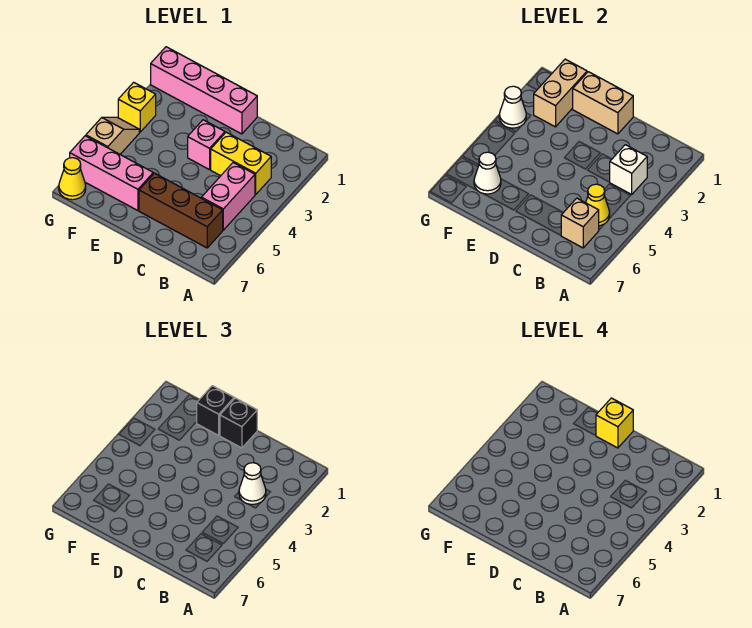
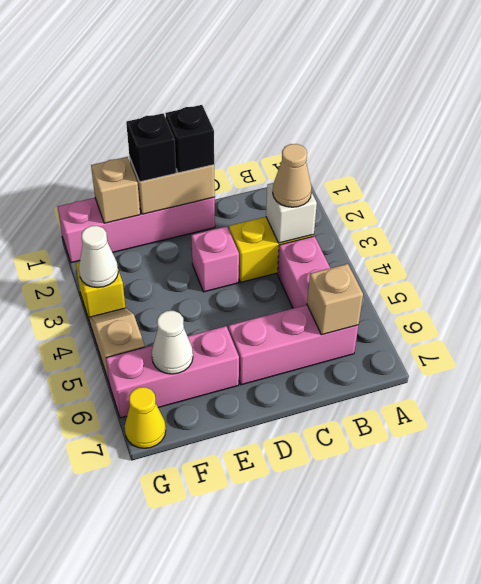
white 1x1 cone [239,463,266,504] -> tan 1x1 cone [273,144,312,207]
yellow 1x1 cone [586,184,610,226] -> none
brown 1x3 brick [139,173,223,248] -> pink 1x3 brick [228,305,358,385]
yellow 1x1 brick [596,398,633,448] -> none
tan 1x2 brick [534,59,587,127] -> tan 1x1 brick [91,157,140,223]

